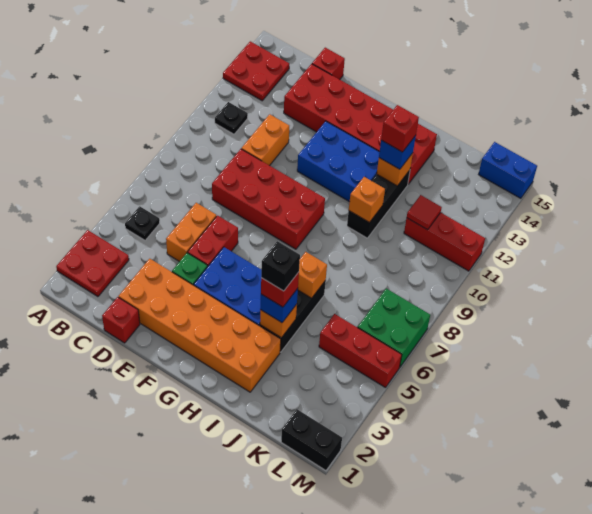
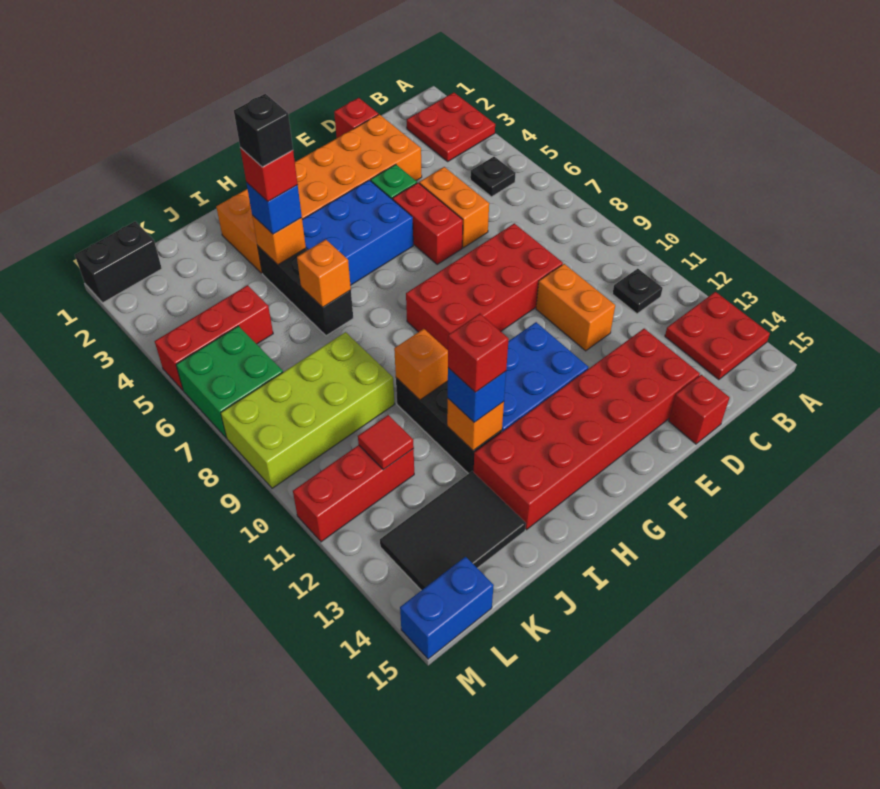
none -> lime 2x4 brick [221,332,394,488]
none -> black 2x3 tile [380,471,526,590]

